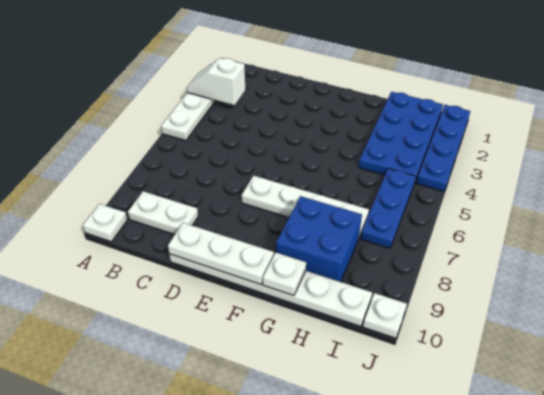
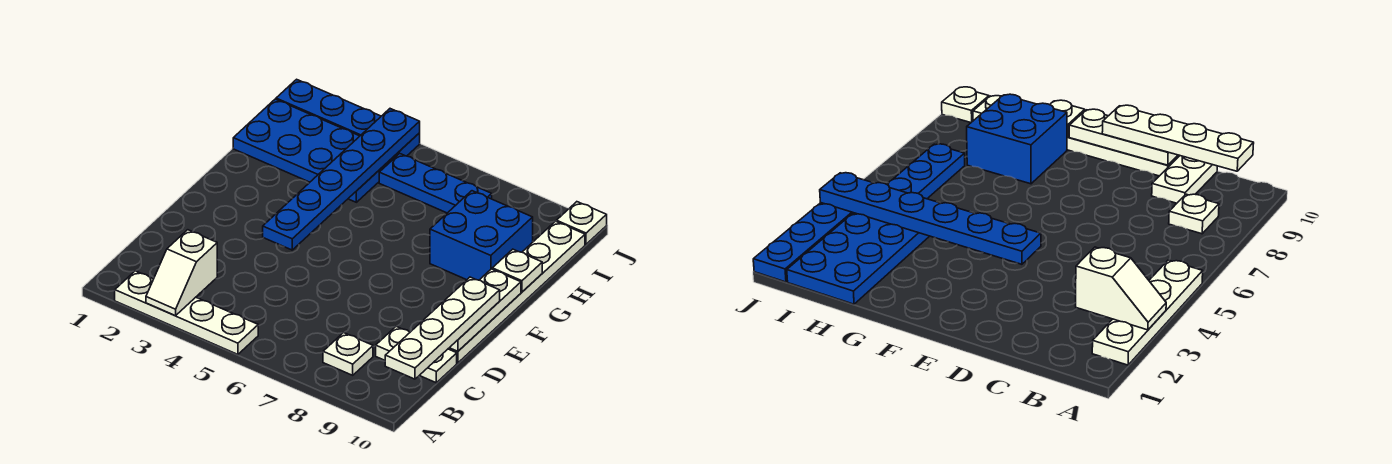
white 1x1 plate [83,204,127,242] -> white 1x1 plate moved to [323,333,373,375]
white 1x2 plate [128,191,198,234] -> white 1x2 plate turned to [376,326,457,383]
none -> blue 1x6 plate [263,109,420,250]
white 1x4 plate [242,176,369,238] -> white 1x4 plate moved to [385,277,500,379]

